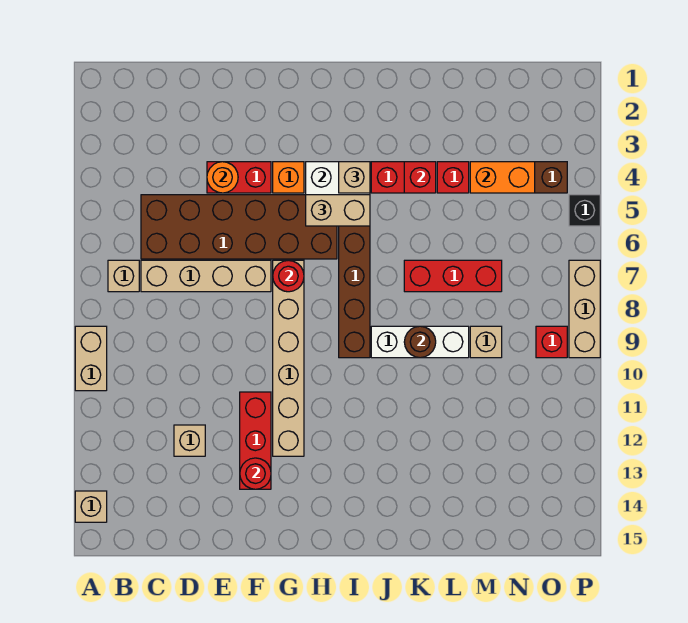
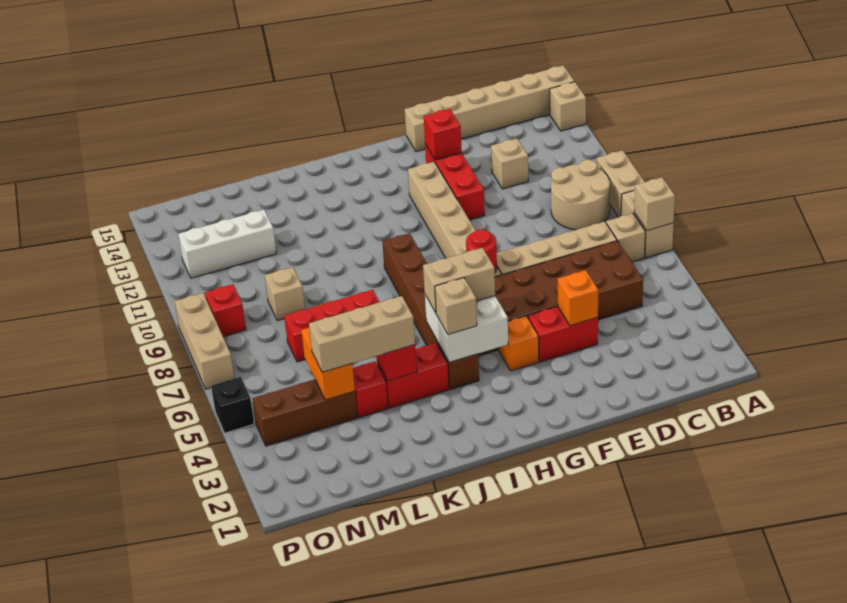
none -> tan 1x2 brick [621,190,674,258]
none -> tan 1x1 brick [634,177,675,231]
none -> tan 1x6 brick [405,65,574,152]
none -> tan 2x2 round brick [551,160,610,230]
orange 1x1 round brick [207,162,238,193] -> orange 1x1 brick [558,270,598,326]
red 1x1 round brick [240,458,271,489] -> red 1x1 brick [424,109,462,160]
white 1x3 brick [371,326,469,358] -> white 1x3 brick moved to [178,210,276,278]
none -> tan 1x3 brick [309,296,415,372]
brown 1x1 round brick [404,326,436,358] -> none
orange 1x2 brick [470,162,535,193] -> orange 1x2 brick turned to [301,328,355,400]

